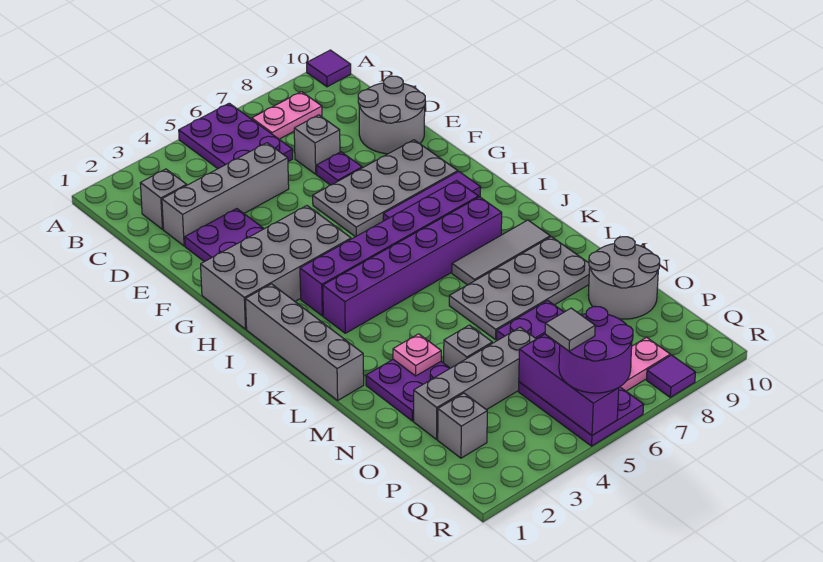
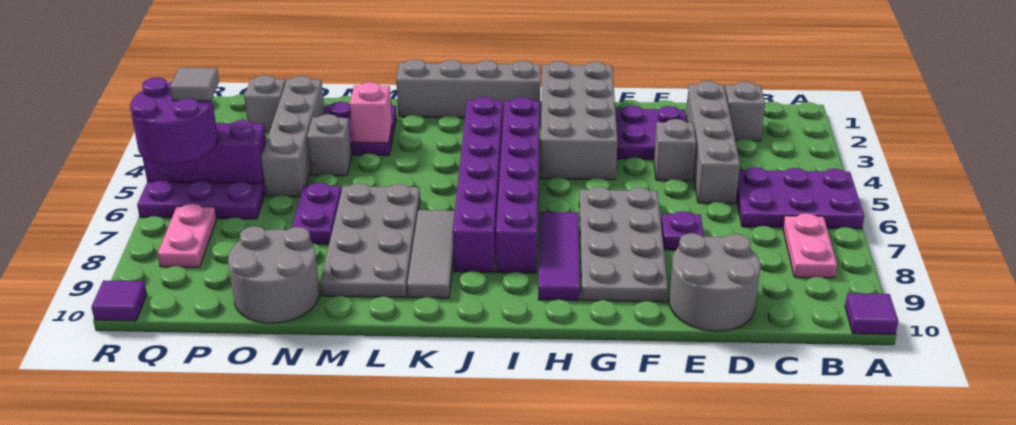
grey 1x1 brick [294,115,340,174] -> grey 1x1 brick moved to [654,119,696,181]
pink 1x1 plate [393,334,441,376] -> pink 1x1 brick [350,82,392,143]
purple 1x1 tile [646,355,695,397] -> purple 1x1 tile moved to [91,280,147,321]

